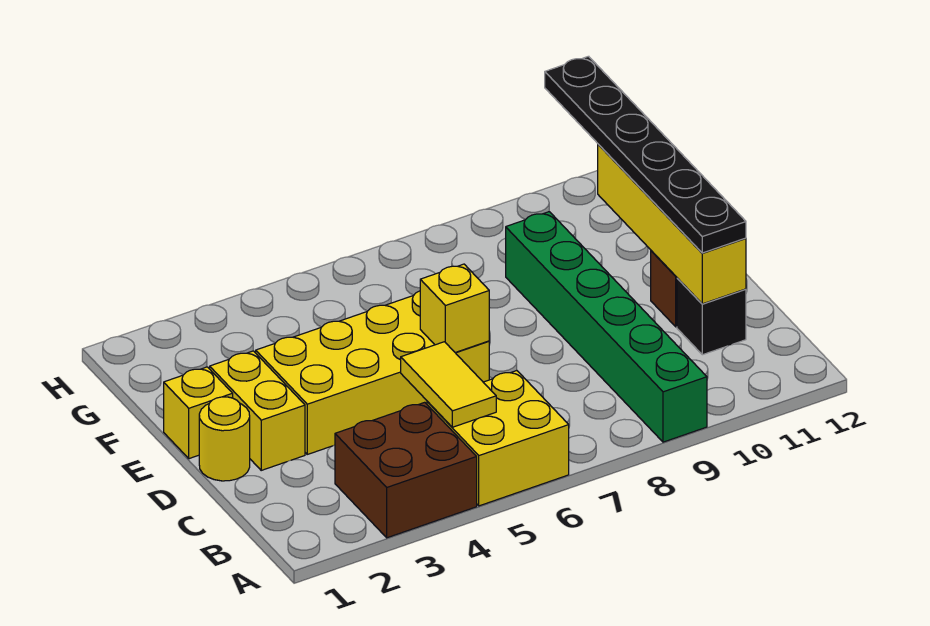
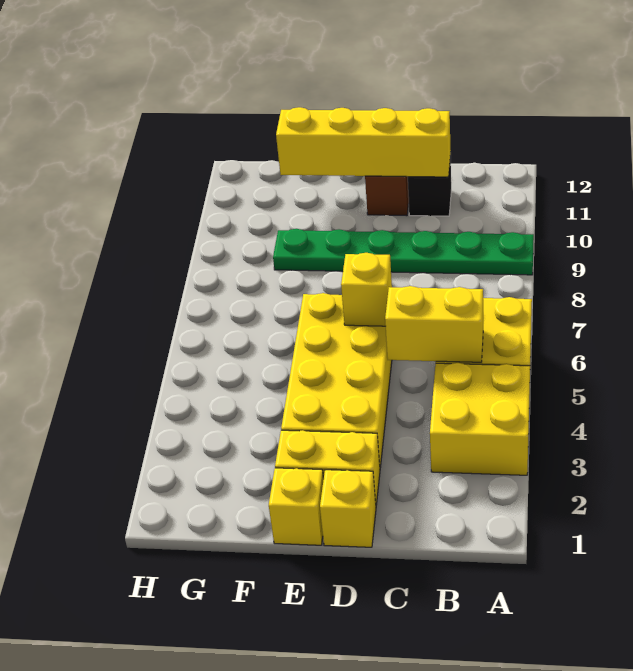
brown 2x2 brick [335,402,477,538] -> yellow 2x2 brick [430,363,530,475]
green 1x6 brick [506,212,707,442] -> green 1x6 plate [273,229,534,275]
yellow 1x2 tile [401,342,496,427] -> yellow 1x2 brick [385,286,483,362]
black 1x6 plate [545,56,746,253] -> none
yellow 1x1 round brick [199,397,250,481] -> yellow 1x1 brick [320,470,376,547]

